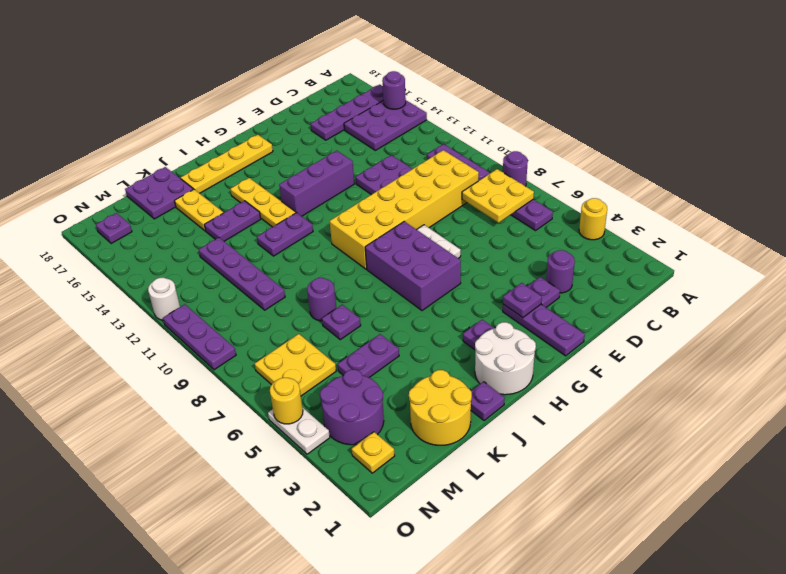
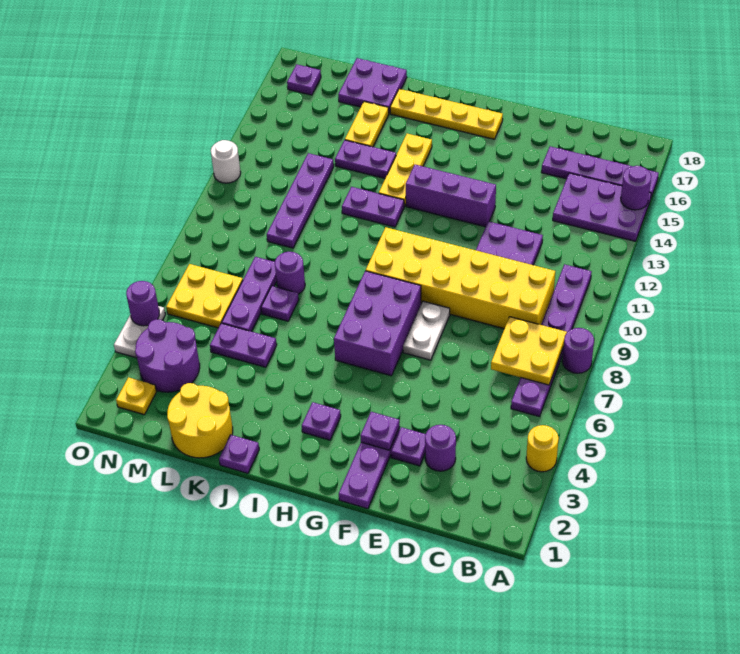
white 2x2 round brick [475,322,536,395] -> none
yellow 1x1 round brick [270,378,303,424] -> purple 1x1 round brick [126,281,160,326]
purple 1x3 plate [163,304,236,370] -> purple 1x3 plate moved to [222,257,277,331]

